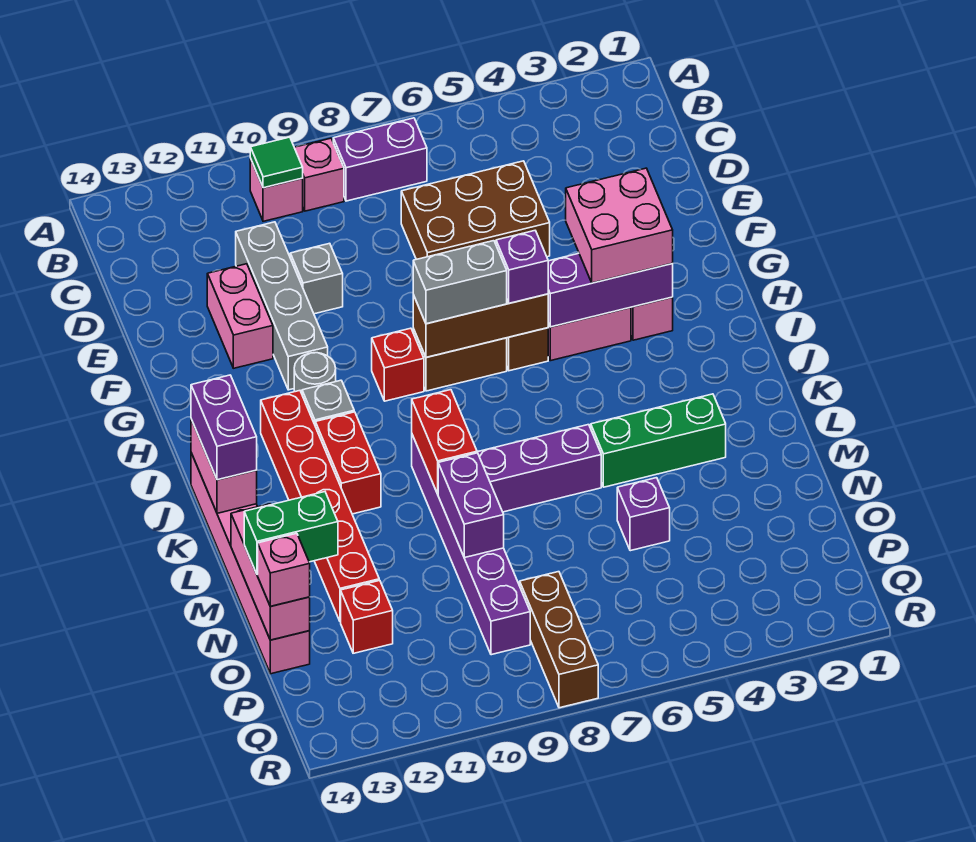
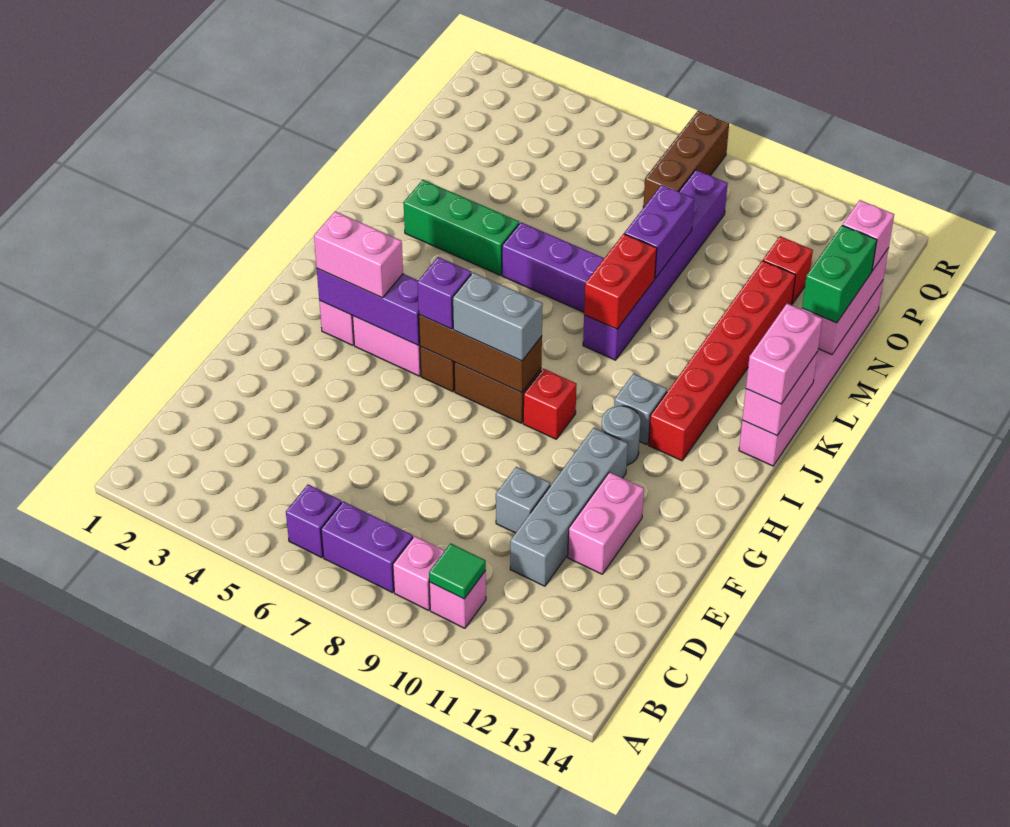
brown 2x3 brick [401,161,550,259] -> none
pink 2x2 brick [566,168,673,283] -> pink 1x2 brick [314,211,403,298]
red 1x2 brick [315,412,381,514] -> none
purple 1x2 brick [191,375,257,480] -> pink 1x2 brick [746,304,822,404]
purple 1x1 brick [617,478,670,551] -> purple 1x1 brick moved to [286,484,342,558]
green 1x2 brick [244,492,338,575] -> green 1x2 brick turned to [802,225,877,323]

